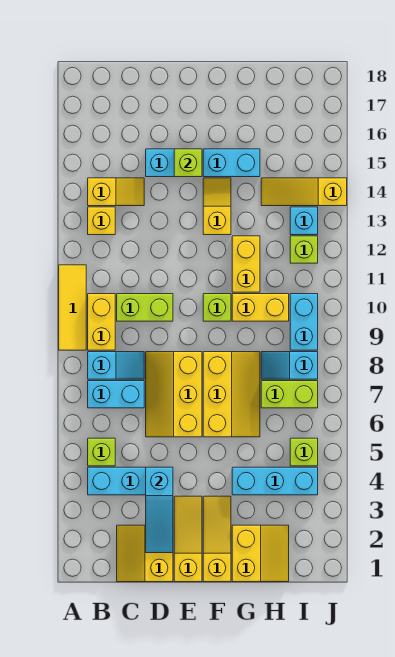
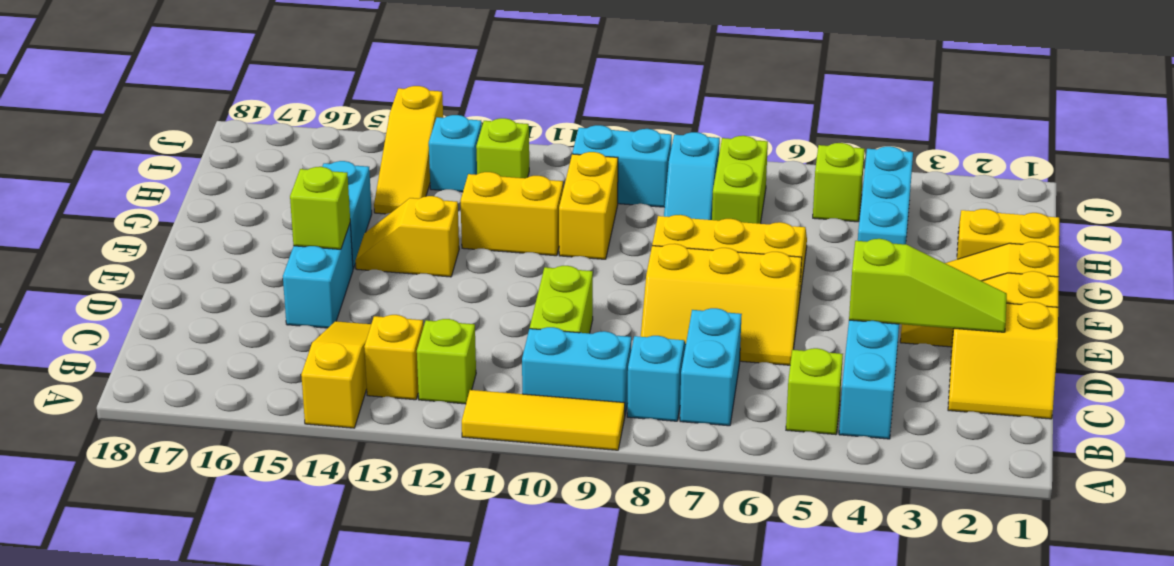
yellow 1x2 brick [88,294,115,350] -> cyan 1x2 brick [522,327,631,414]
yellow 1x2 slope [88,178,144,206] -> yellow 1x3 slope [301,321,371,428]
cyan 1x3 slope [146,467,173,553] -> lime 1x3 slope [849,239,1007,332]
lime 1x1 brick [203,294,231,321] -> lime 1x1 brick moved to [417,319,476,404]

